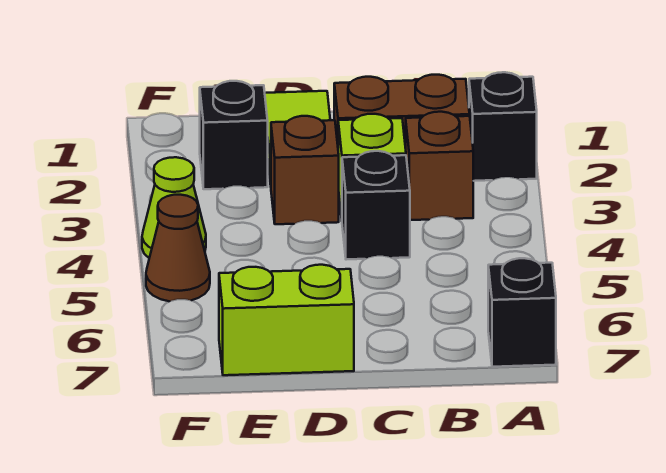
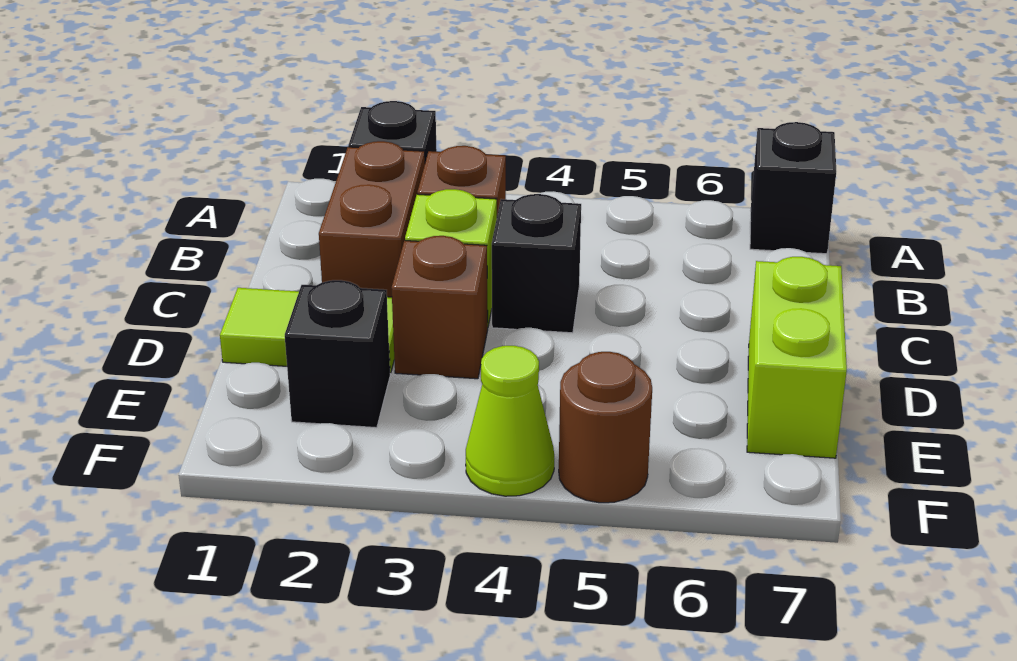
brown 1x1 cone [146,195,210,301] -> brown 1x1 round brick [559,352,652,503]

